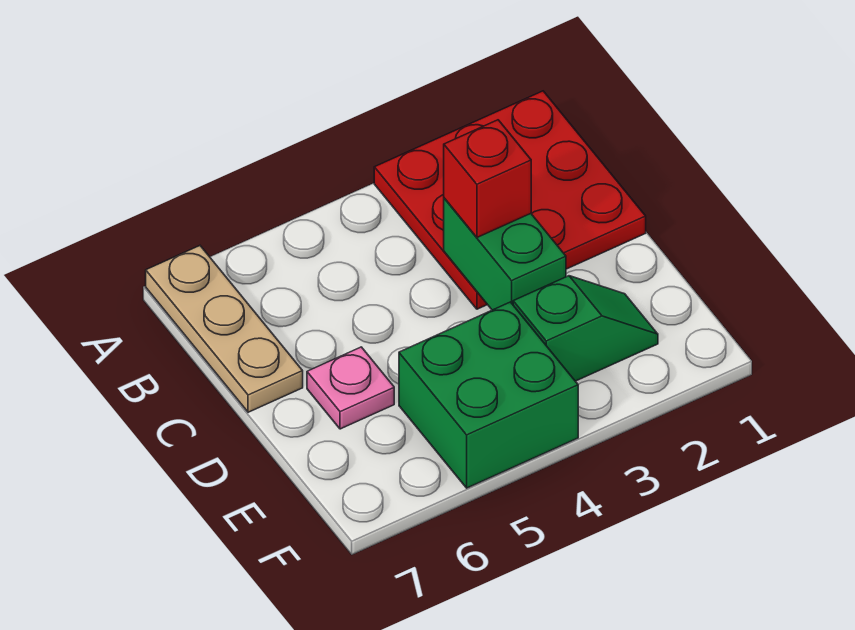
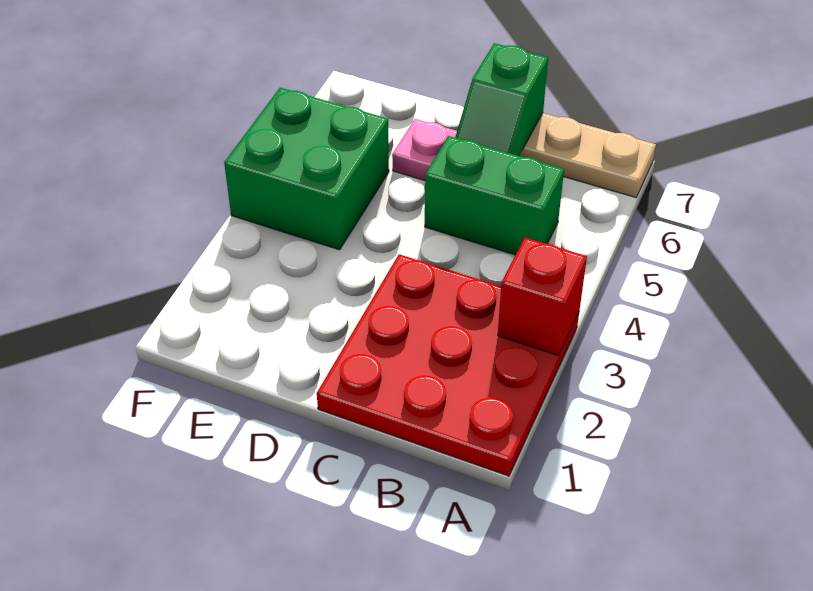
green 1x2 brick [444,198,566,310] -> green 1x2 brick moved to [425,136,564,255]
red 1x1 brick [444,120,531,237] -> red 1x1 brick moved to [498,238,587,356]
green 1x2 slope [513,276,658,381] -> green 1x2 slope moved to [455,43,548,156]

